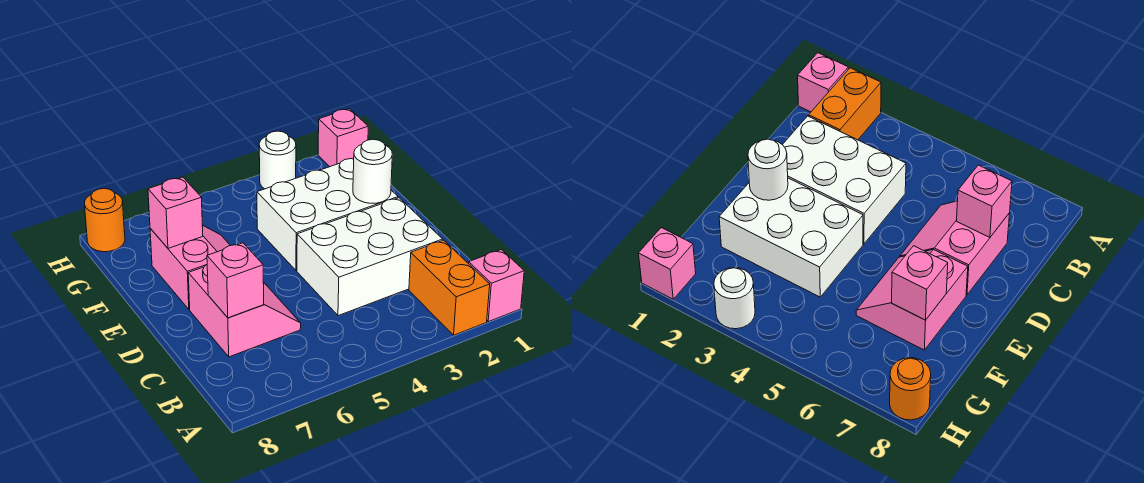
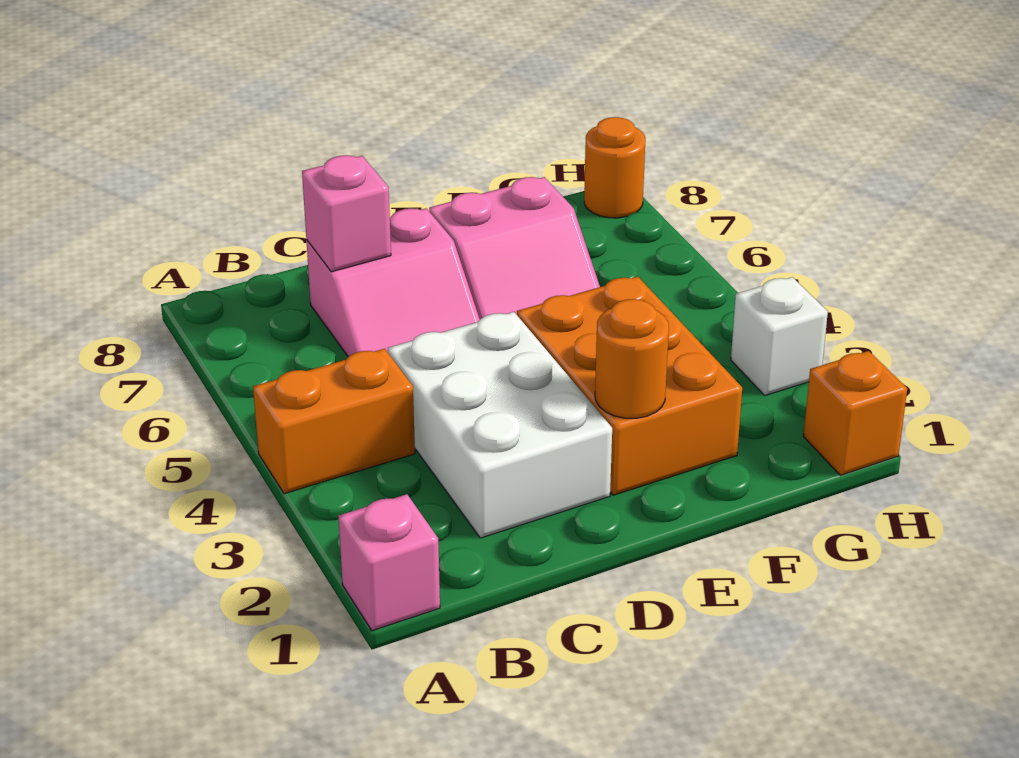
orange 1x2 brick [409,240,490,335] -> orange 1x2 brick moved to [253,349,415,494]
white 2x3 brick [257,159,398,271] -> orange 2x3 brick [517,277,742,495]
white 1x1 round brick [353,139,392,203] -> orange 1x1 round brick [595,299,669,418]
pink 1x1 brick [148,177,203,248] -> none
pink 1x1 brick [318,109,368,167] -> orange 1x1 brick [803,351,907,475]
white 1x1 round brick [259,131,296,189] -> white 1x1 brick [731,277,828,395]

